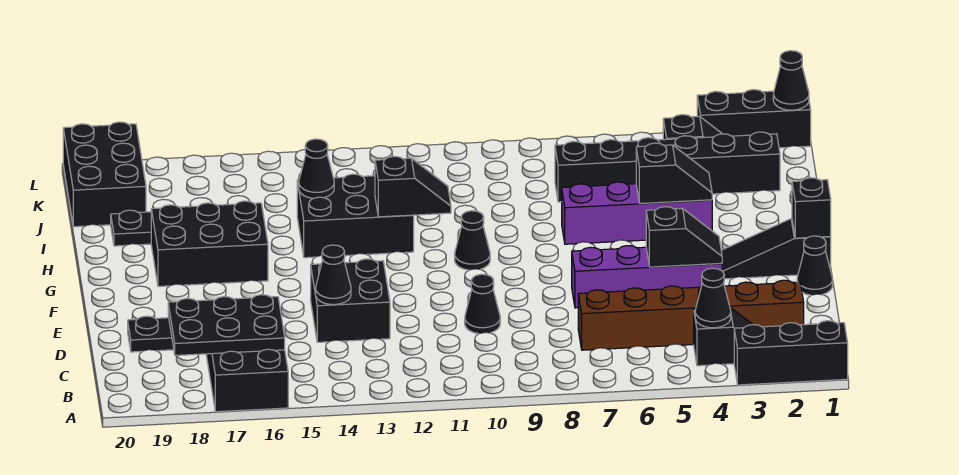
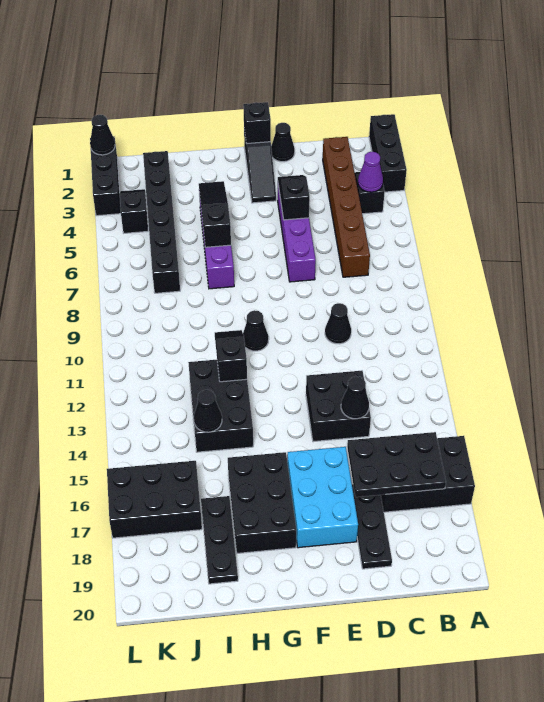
black 1x1 cone [695,268,731,328] -> purple 1x1 cone [358,152,383,192]
black 2x3 plate [168,295,285,355] -> black 2x3 plate turned to [347,432,446,497]
none -> cyan 2x3 brick [287,447,358,548]
black 1x2 slope [636,143,712,203] -> black 1x3 slope [199,181,231,247]
black 2x3 brick [63,122,146,227] -> black 2x3 brick moved to [107,461,202,538]

